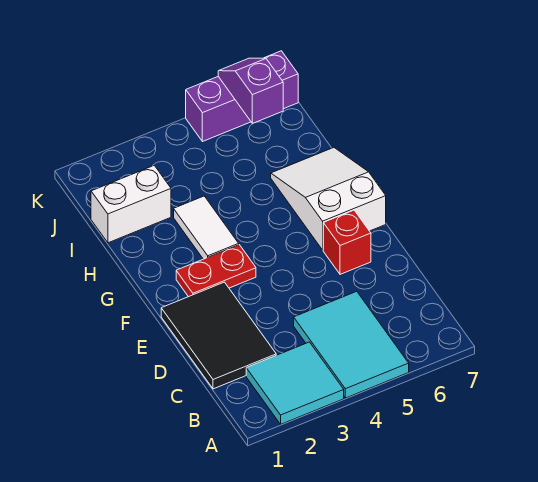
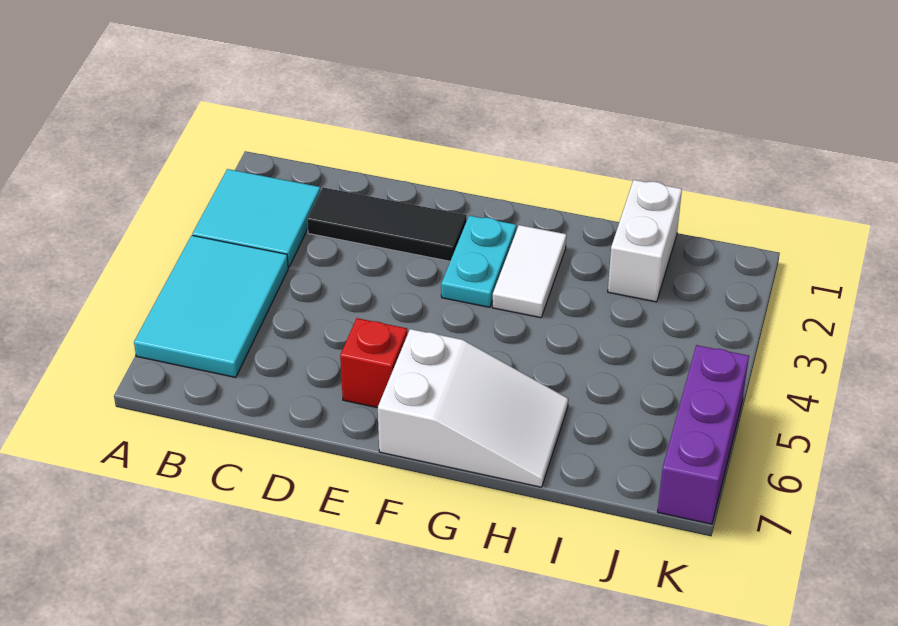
cyan 2x3 tile [294,291,409,398] -> cyan 2x3 tile turned to [134,235,288,377]
black 2x3 tile [161,282,276,389] -> black 1x3 tile [307,188,467,261]
red 1x2 plate [176,245,256,297] -> cyan 1x2 plate [441,216,516,307]
white 1x2 tile [174,196,239,259] -> white 1x2 tile turned to [492,225,566,318]
purple 1x2 slope [218,58,283,123] -> none

